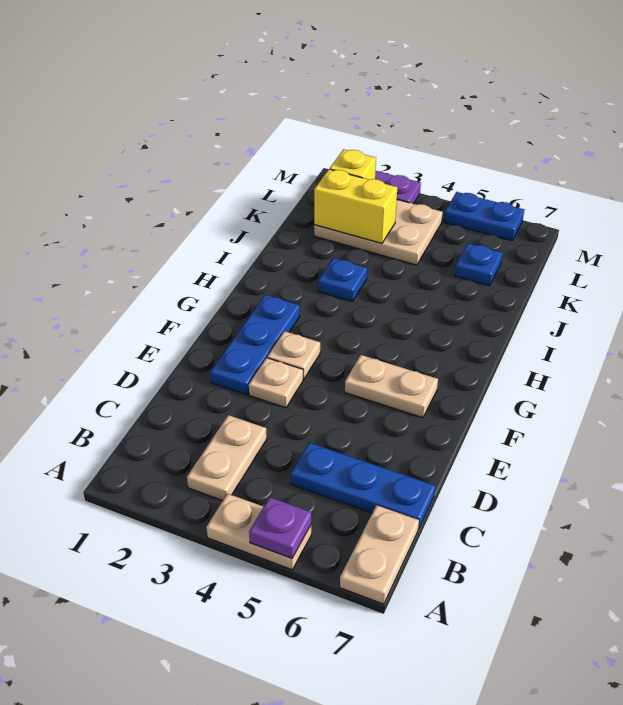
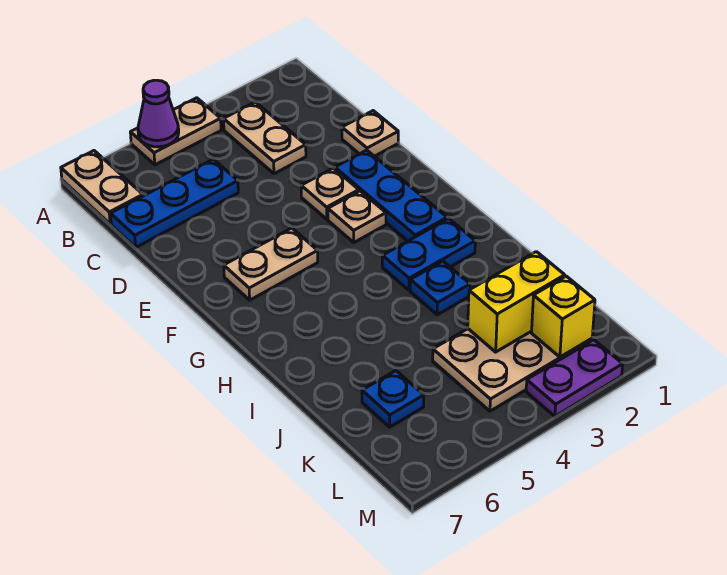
purple 1x1 plate [249,497,311,558] -> purple 1x1 cone [138,80,179,147]
none -> tan 1x1 plate [342,111,398,156]
blue 1x2 plate [444,192,524,241] -> blue 1x2 plate moved to [382,219,475,290]

